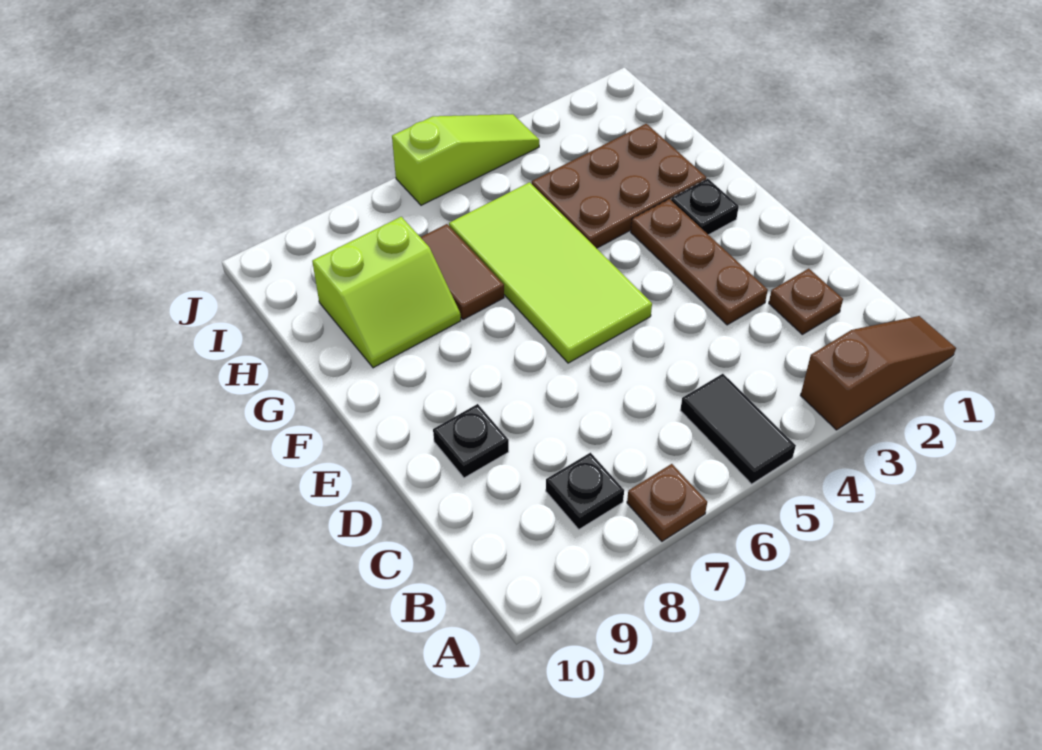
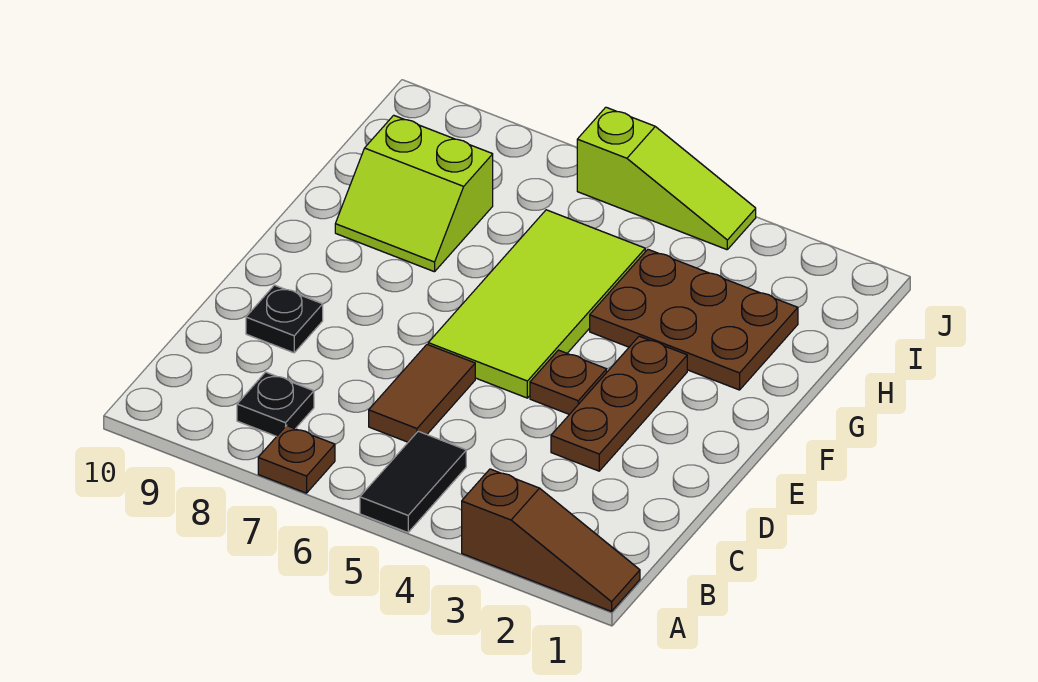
brown 1x1 plate [769,269,843,334] -> brown 1x1 plate moved to [530,350,607,414]
black 1x1 plate [671,179,739,235] -> none
brown 1x2 tile [421,224,504,320] -> brown 1x2 tile moved to [369,344,475,442]

